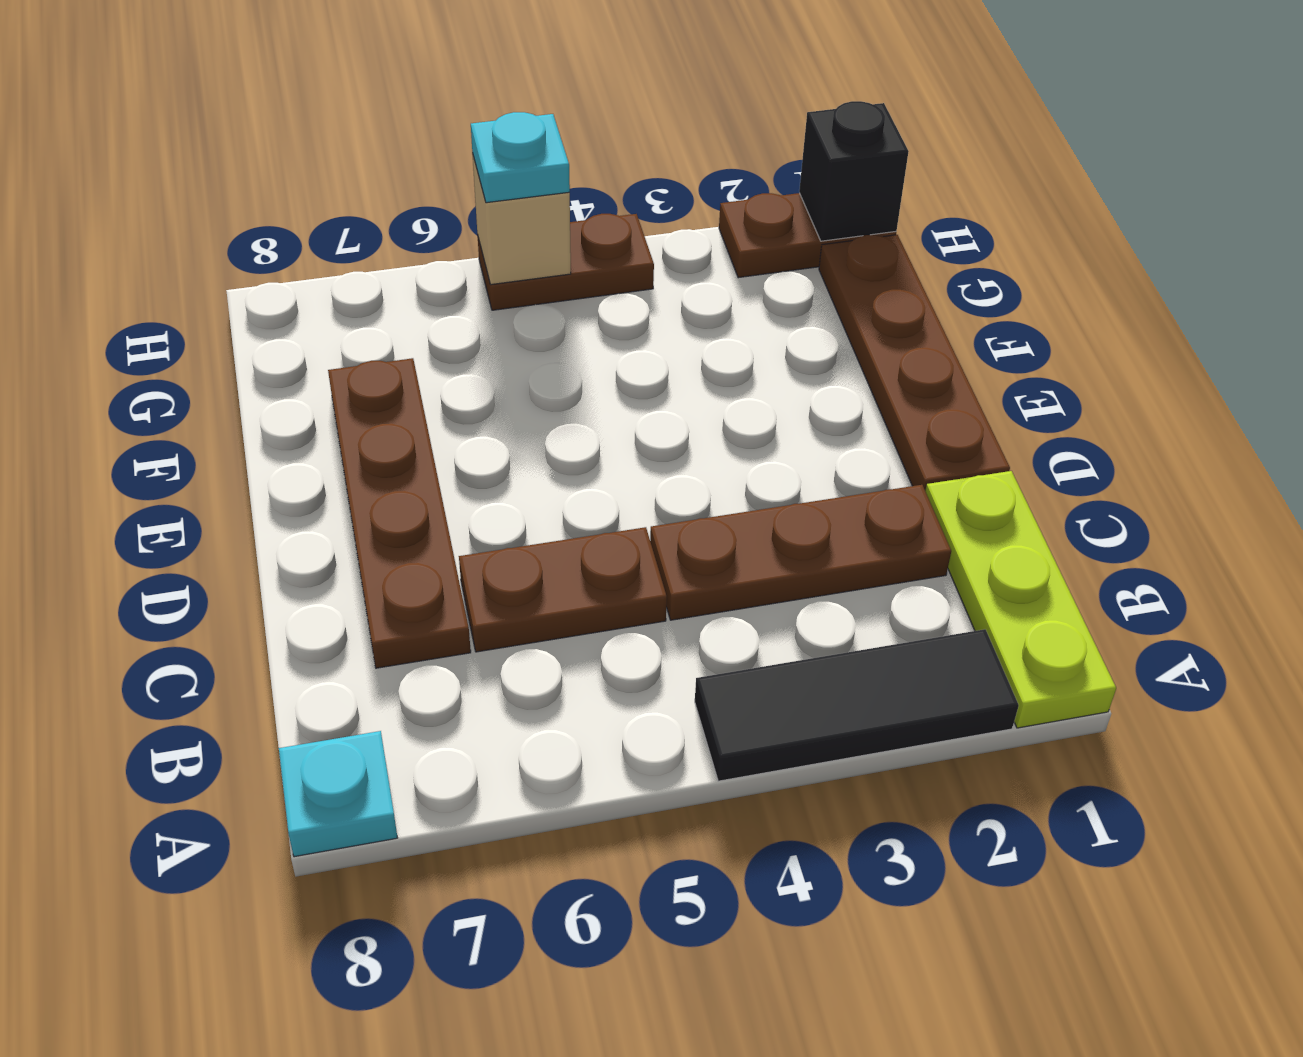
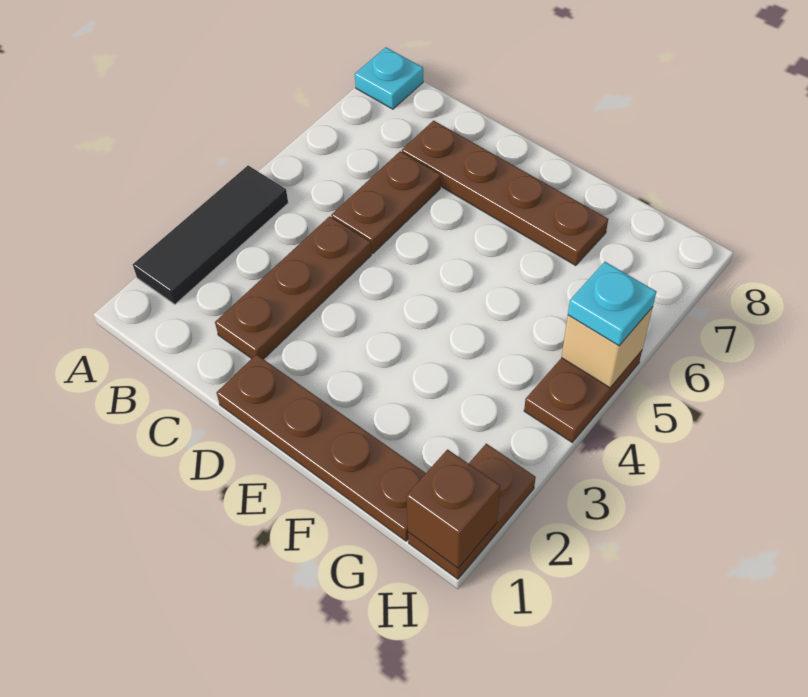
lime 1x3 plate [925,471,1116,728] -> none
black 1x1 brick [799,101,909,241] -> brown 1x1 brick [406,449,500,568]

